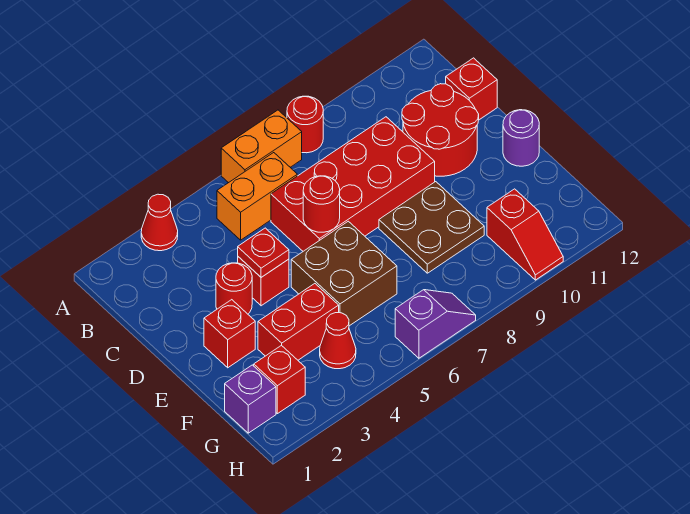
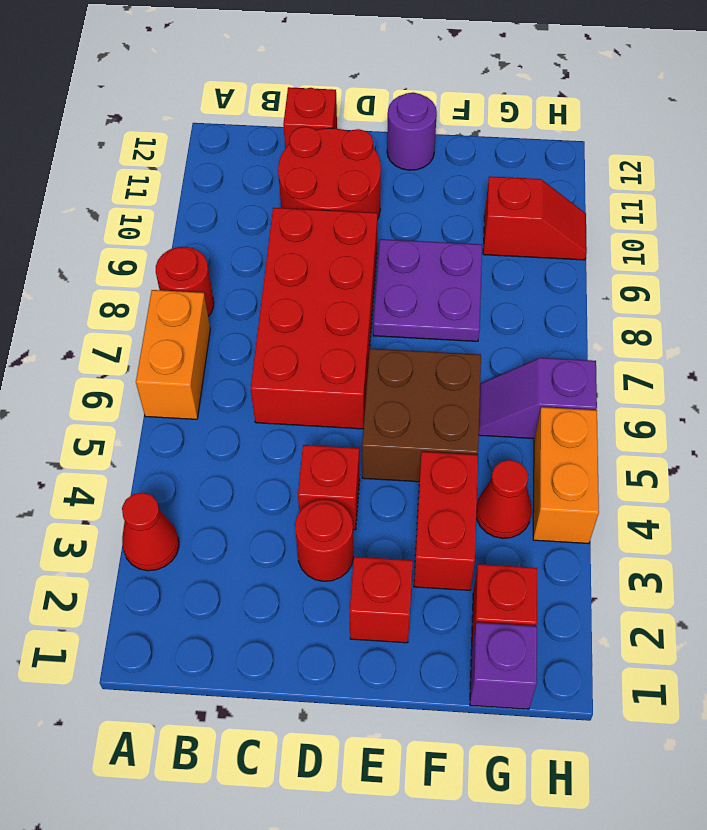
orange 1x2 brick [217,153,297,240] -> orange 1x2 brick moved to [533,407,599,544]
red 1x1 plate [238,228,289,277] -> none
red 1x1 round brick [303,176,340,232] -> none
brown 2x2 plate [379,182,484,273] -> purple 2x2 plate [373,239,482,341]
purple 1x2 slope [395,290,476,358] -> purple 1x2 slope turned to [479,358,597,439]

